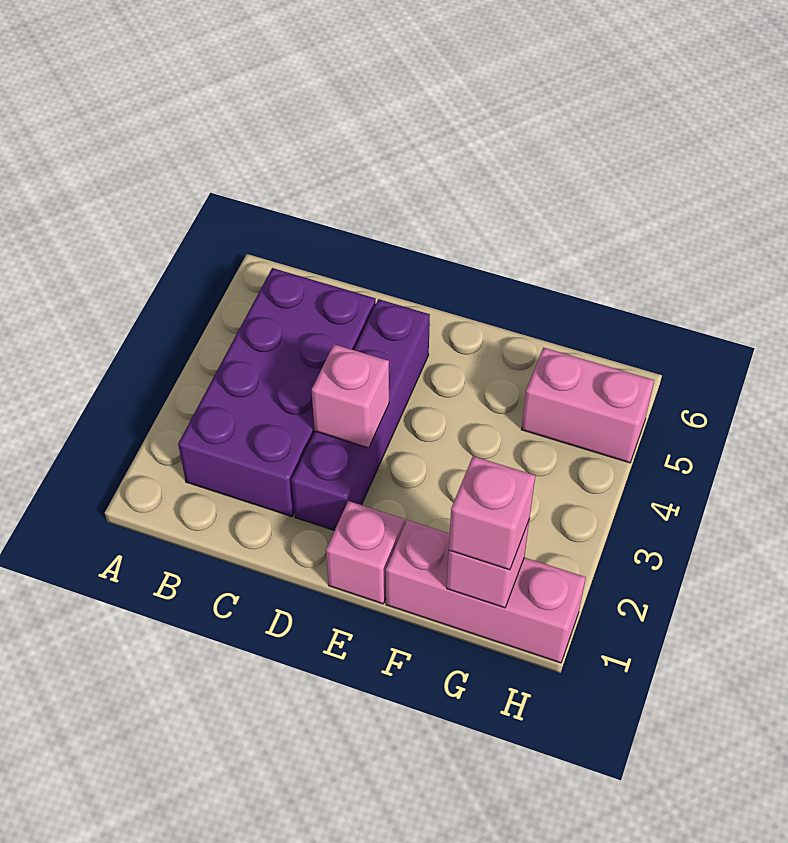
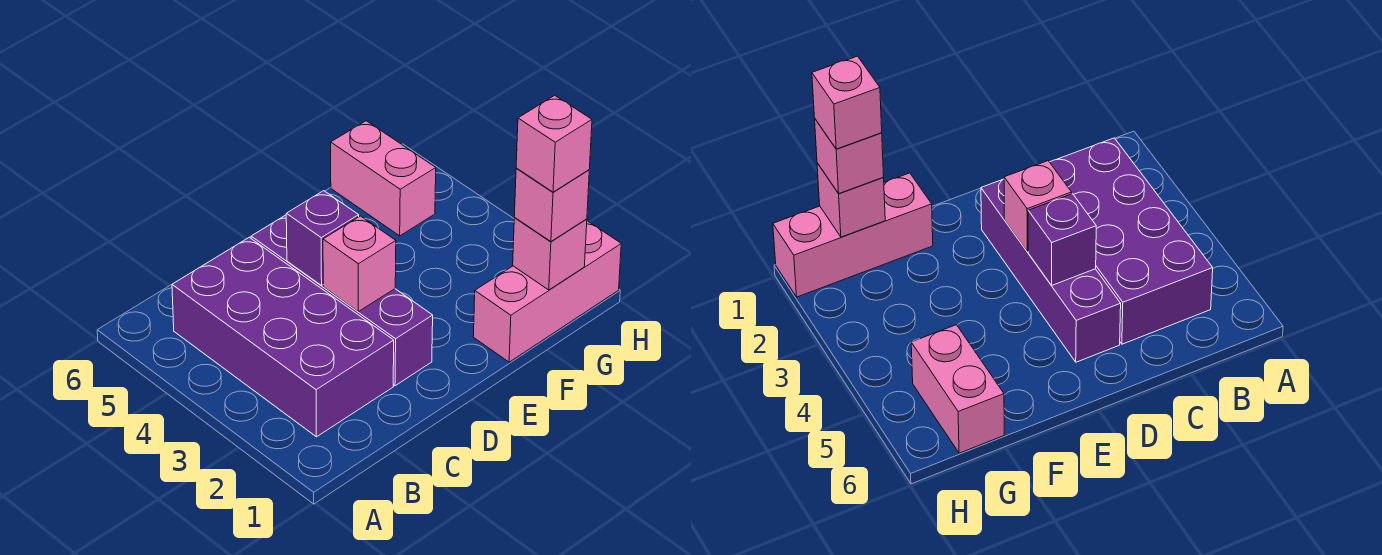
none -> purple 1x1 brick [286,191,359,285]
pink 1x1 brick [326,501,404,604] -> pink 1x1 brick moved to [516,95,592,192]
pink 1x2 brick [521,348,654,463] -> pink 1x2 brick turned to [331,121,436,236]

